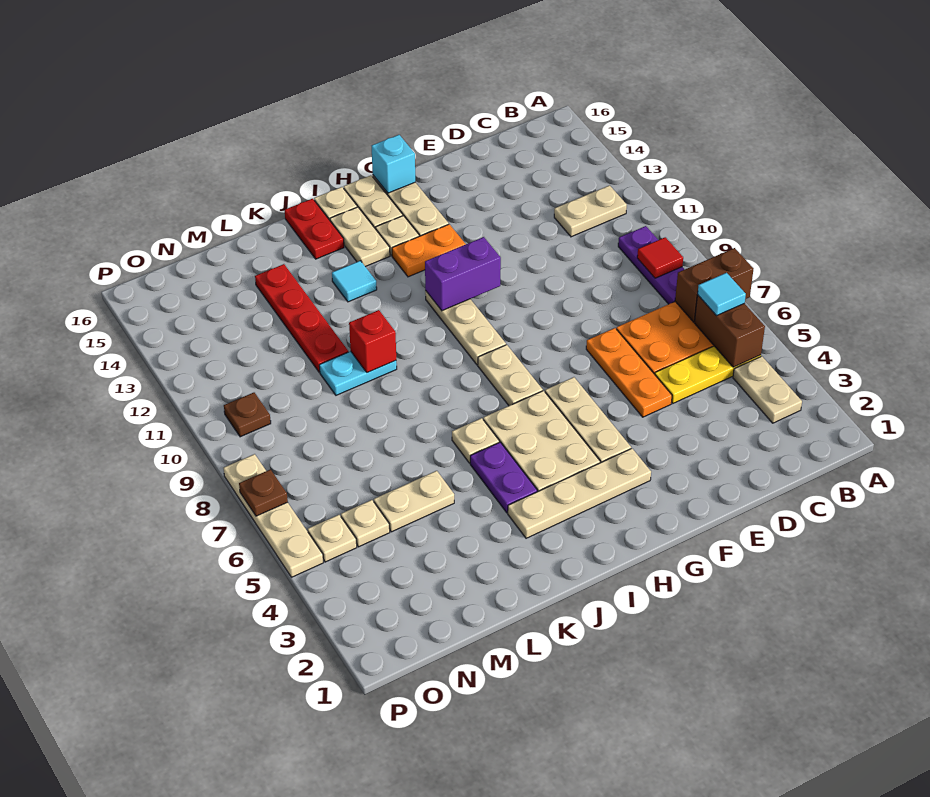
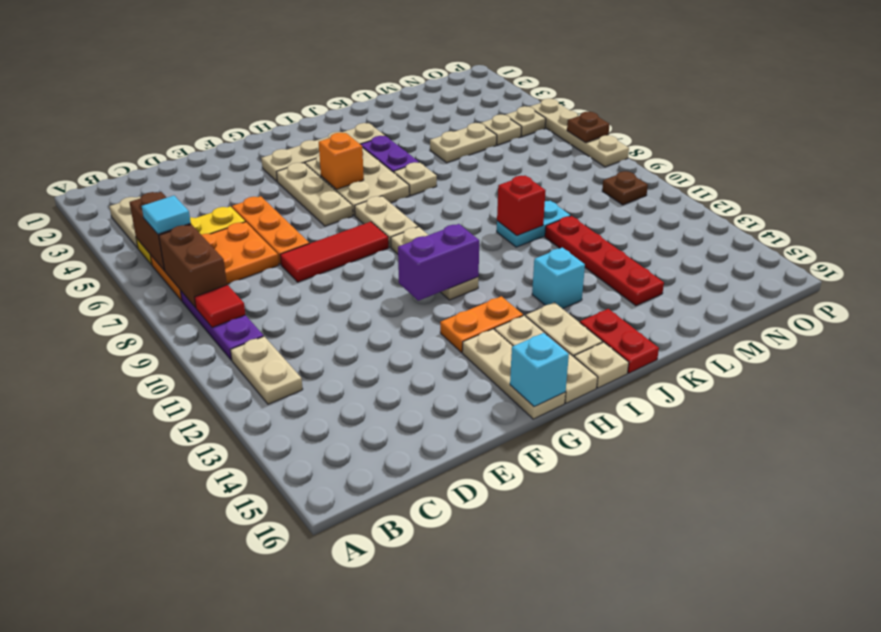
brown 1x2 brick [675,248,753,322] -> brown 1x2 brick turned to [159,225,227,308]
tan 1x2 plate [554,185,627,237] -> tan 1x2 plate turned to [231,336,303,404]
none -> red 1x3 tile [280,222,389,282]
none -> orange 1x1 brick [319,133,364,189]
cyan 1x1 tile [332,261,377,302] -> cyan 1x1 brick [532,247,585,309]

